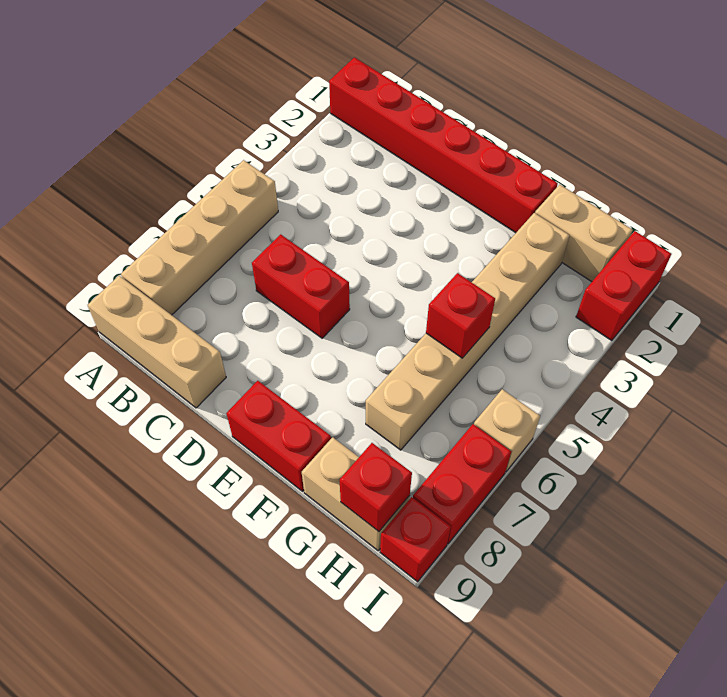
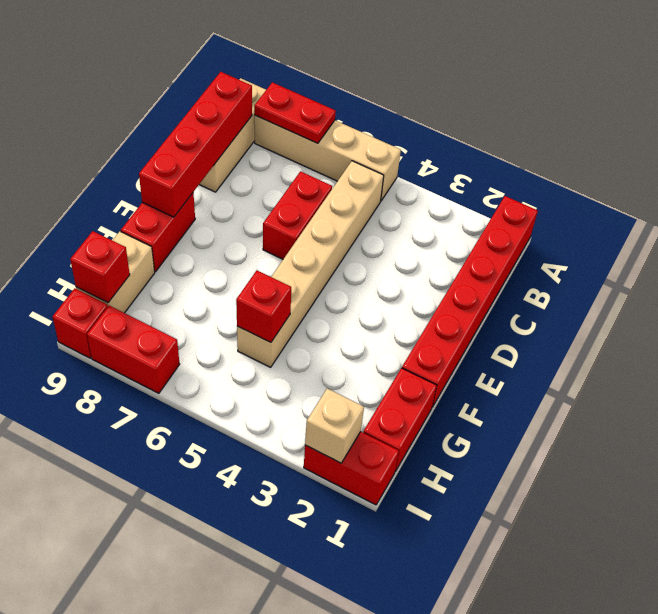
none -> red 1x2 plate [254,82,336,143]
none -> red 1x4 brick [139,72,252,217]
tan 1x2 brick [535,185,632,282] -> red 1x2 brick [363,368,437,471]
tan 1x6 brick [366,213,570,450] -> tan 1x6 brick turned to [237,161,384,367]
tan 1x1 brick [474,389,540,471] -> tan 1x1 brick moved to [305,389,364,463]

